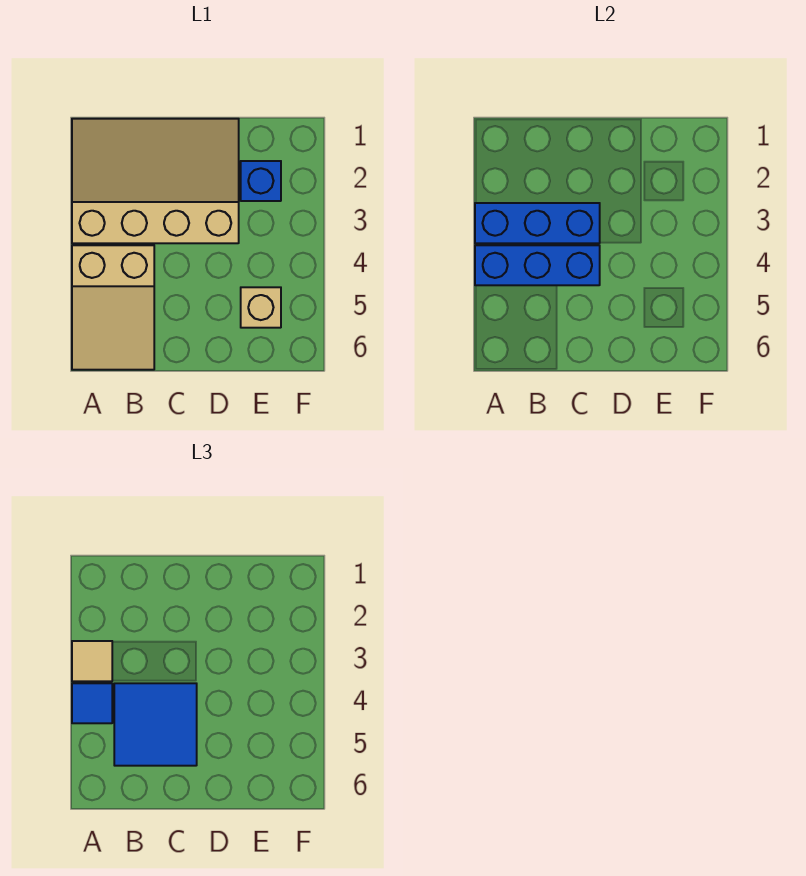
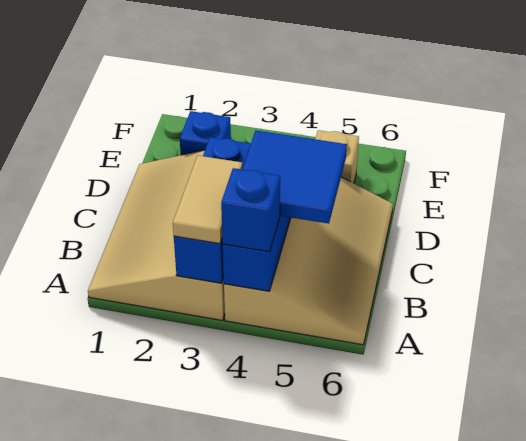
tan 1x1 tile [72,641,112,681] -> tan 1x2 tile [173,156,242,244]
tan 2x3 slope [72,245,154,370] -> tan 3x4 slope [224,177,393,345]
blue 1x1 tile [72,683,112,723] -> blue 1x1 brick [221,168,280,252]

